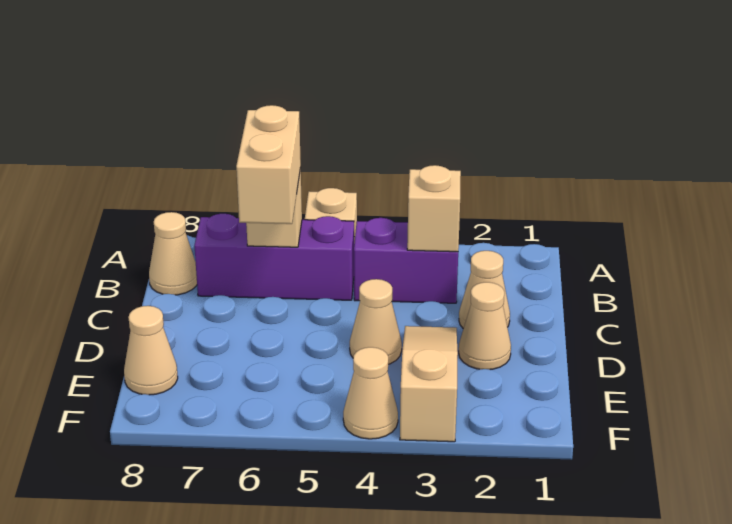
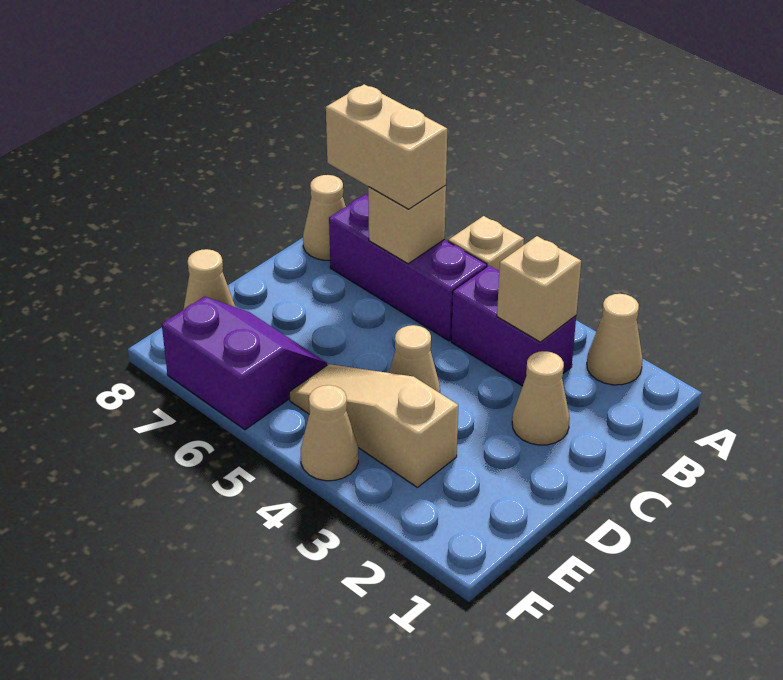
tan 1x2 brick [236,105,301,224] -> tan 1x2 brick turned to [326,84,447,209]
tan 1x1 cone [459,282,511,370] -> tan 1x1 cone moved to [587,294,643,385]
tan 1x3 slope [400,326,458,442] -> tan 1x3 slope turned to [289,364,458,487]
none -> purple 2x2 slope [162,297,327,430]

